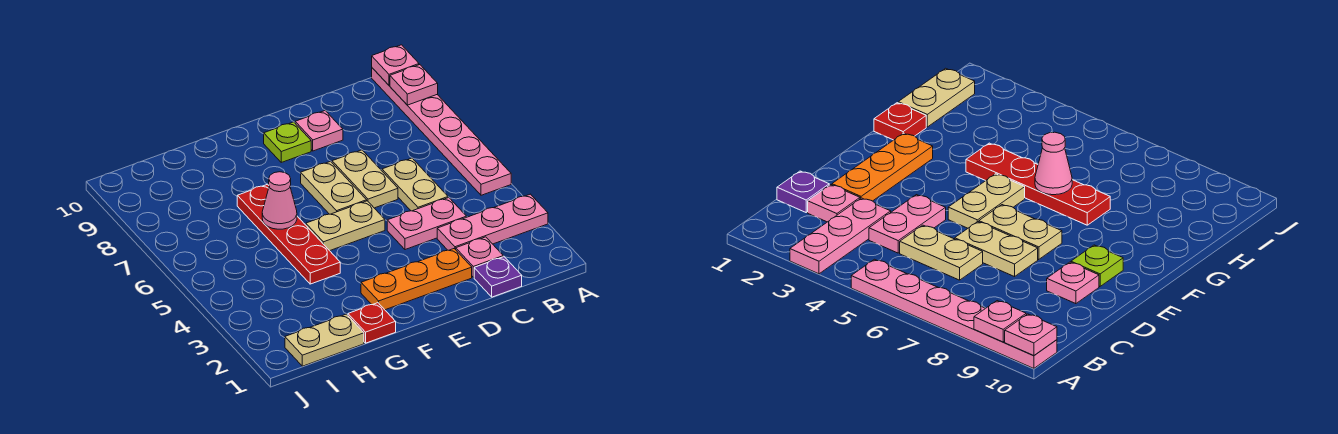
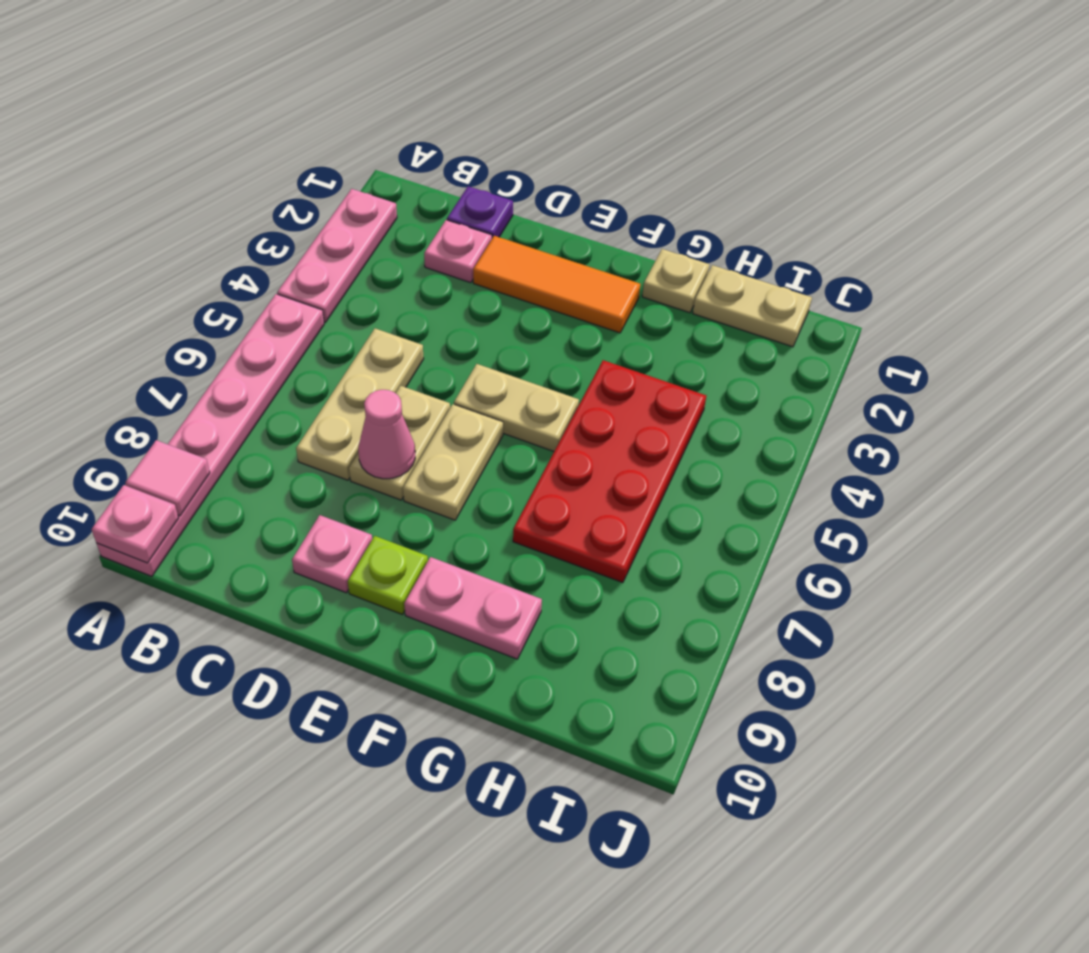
pink 1x3 plate [437,194,548,250] -> pink 1x3 plate turned to [277,189,397,322]
pink 1x1 plate [390,65,438,105] -> pink 1x1 tile [126,440,210,516]
pink 1x2 plate [387,198,467,250] -> pink 1x2 plate moved to [404,557,542,659]
tan 1x2 plate [382,158,448,211] -> tan 1x3 plate [296,328,424,480]
orange 1x3 plate [361,249,472,310] -> orange 1x3 tile [473,236,640,333]
red 1x1 plate [348,303,396,343] -> tan 1x1 plate [642,249,710,313]
red 1x4 plate [237,184,340,284] -> red 2x4 plate [513,360,706,583]
pink 1x1 cone [262,172,297,229] -> pink 1x1 cone moved to [358,390,415,479]

